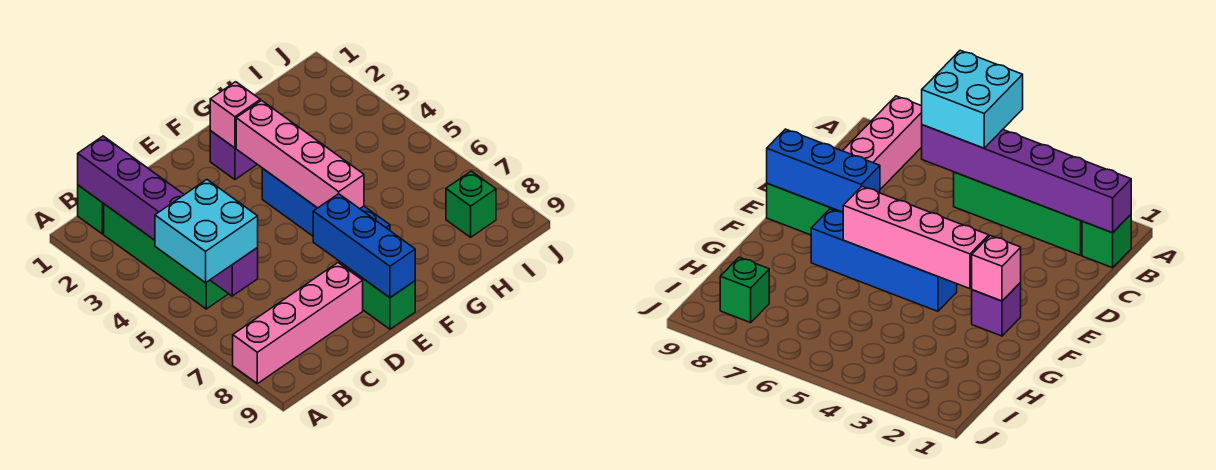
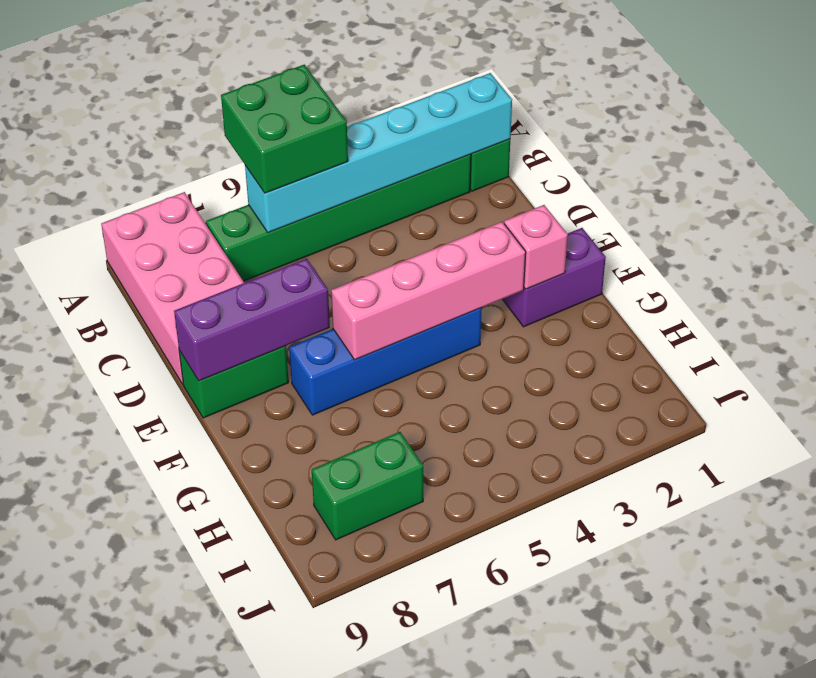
cyan 2x2 brick [155,180,258,283] -> green 2x2 brick [221,65,348,193]
pink 1x4 brick [233,263,363,384] -> pink 2x4 brick [101,192,244,384]
purple 1x6 brick [78,136,258,296] -> cyan 1x6 brick [245,73,512,232]
green 1x4 brick [104,204,228,309] -> green 1x6 brick [206,154,471,281]
blue 1x3 brick [313,194,415,298] -> purple 1x3 brick [174,258,330,381]
purple 1x1 brick [210,131,257,180] -> purple 1x2 brick [503,228,606,327]
green 1x1 brick [446,171,496,237] -> green 1x2 brick [312,432,423,540]

